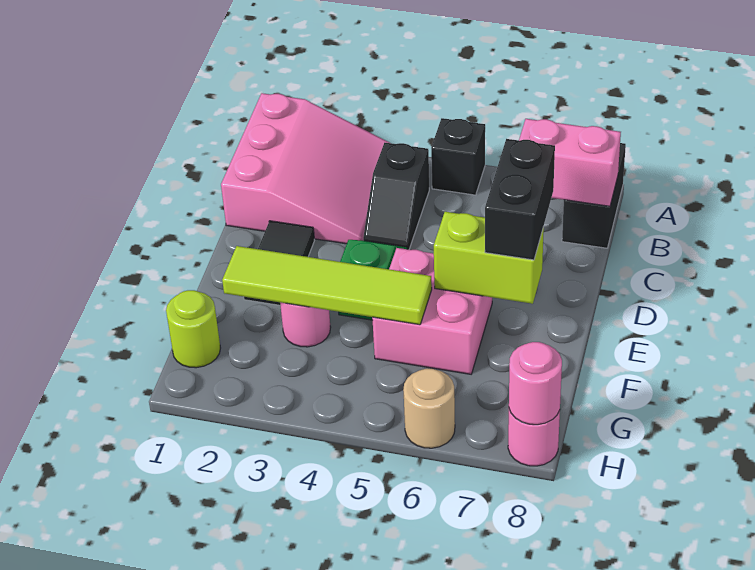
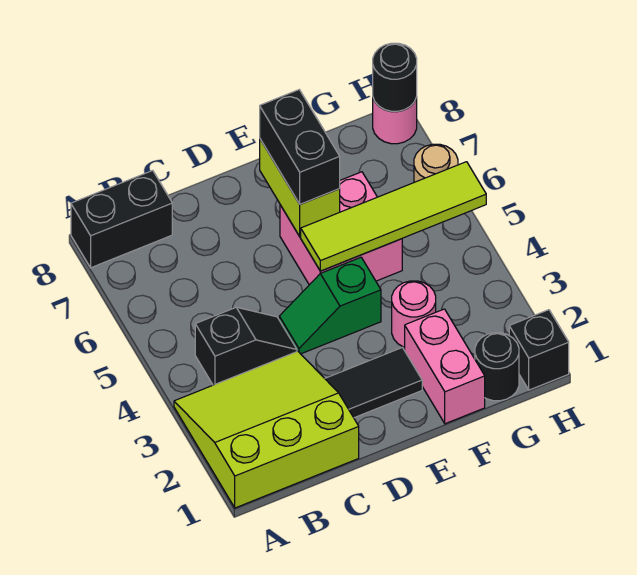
pink 3x3 slope [221,93,390,244] -> lime 3x3 slope [174,351,359,508]
black 1x1 brick [431,118,485,195] -> black 1x1 brick moved to [509,310,569,390]
pink 1x2 brick [519,119,621,206] -> pink 1x2 brick moved to [405,309,485,424]
black 1x2 brick [485,139,555,260] -> black 1x2 brick turned to [260,90,340,204]
lime 1x4 tile [222,246,432,325] -> lime 1x4 tile turned to [301,162,486,271]
lime 1x1 round brick [166,290,220,368] -> black 1x1 round brick [475,333,519,401]
pink 1x1 round brick [509,342,562,425] -> black 1x1 round brick [373,43,417,111]

